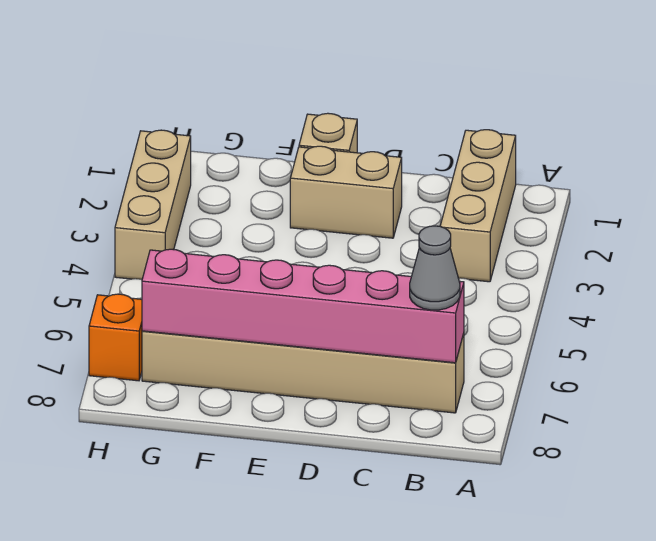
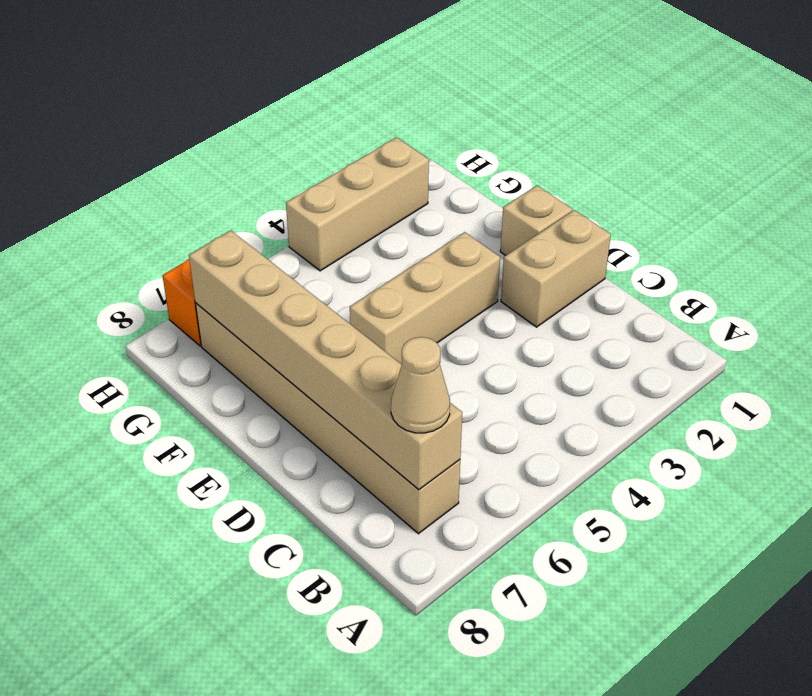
tan 1x3 brick [440,130,516,282] -> tan 1x3 brick moved to [350,232,500,364]
pink 1x6 brick [142,249,464,363] -> tan 1x6 brick [189,230,462,490]
grey 1x1 cone [410,226,460,310] -> tan 1x1 cone [391,337,450,433]
tan 1x2 brick [290,146,402,238] -> tan 1x2 brick turned to [501,210,611,327]

